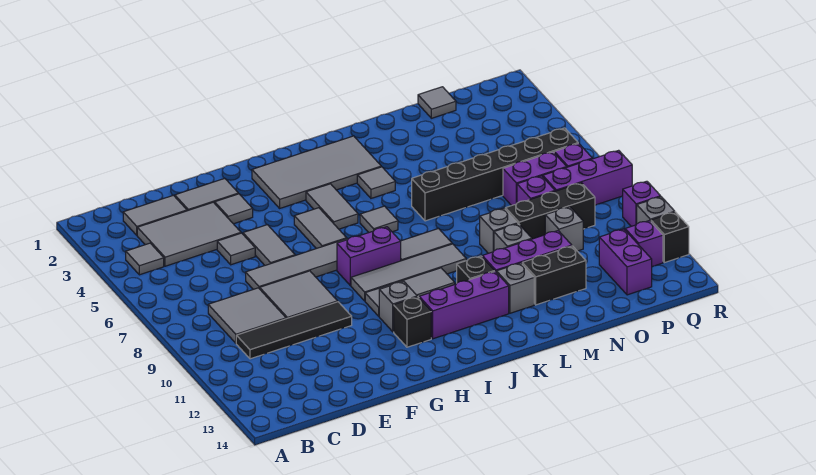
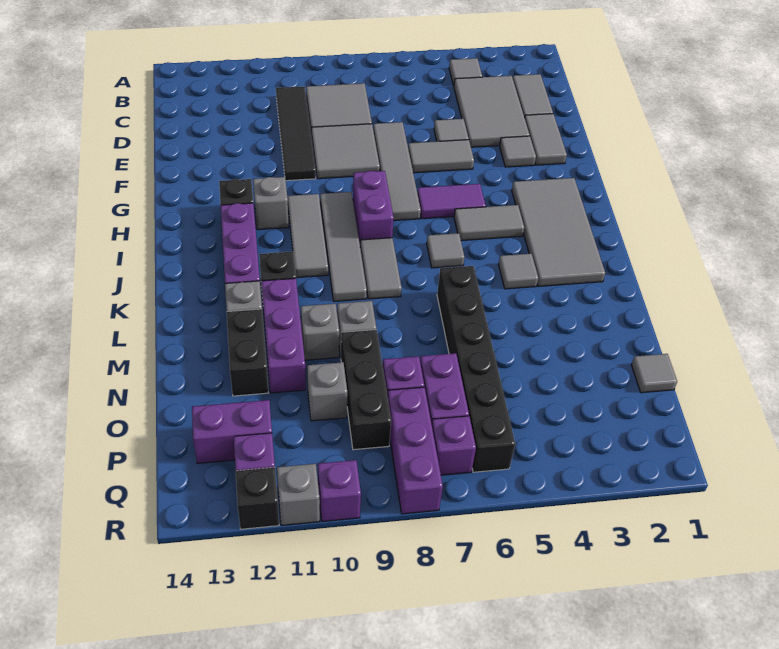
grey 1x2 tile [294,208,347,249] -> purple 1x2 tile [417,184,486,219]

